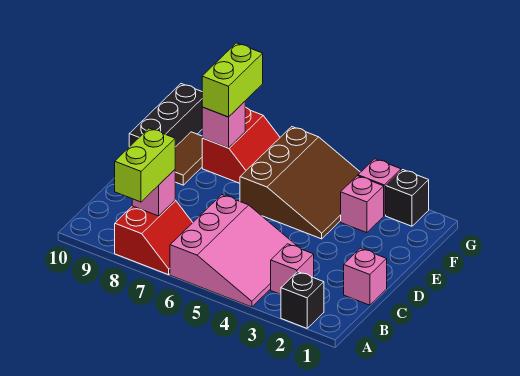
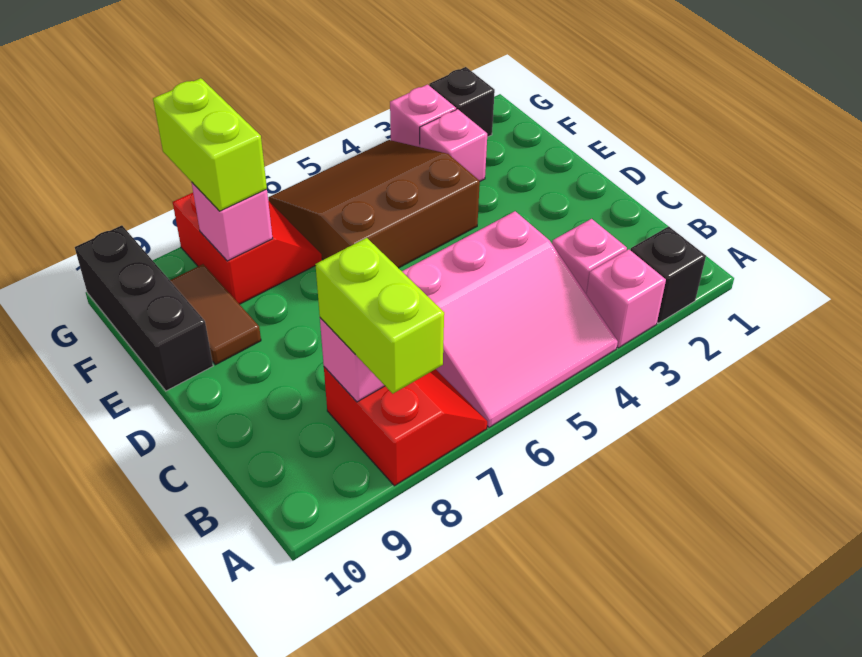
pink 3x3 slope [170,195,297,307] -> pink 3x3 slope turned to [402,211,618,428]
pink 1x1 brick [344,248,387,305] -> pink 1x1 brick moved to [586,249,666,348]
brown 3x3 slope [240,127,360,239] -> brown 3x3 slope turned to [268,140,480,268]

